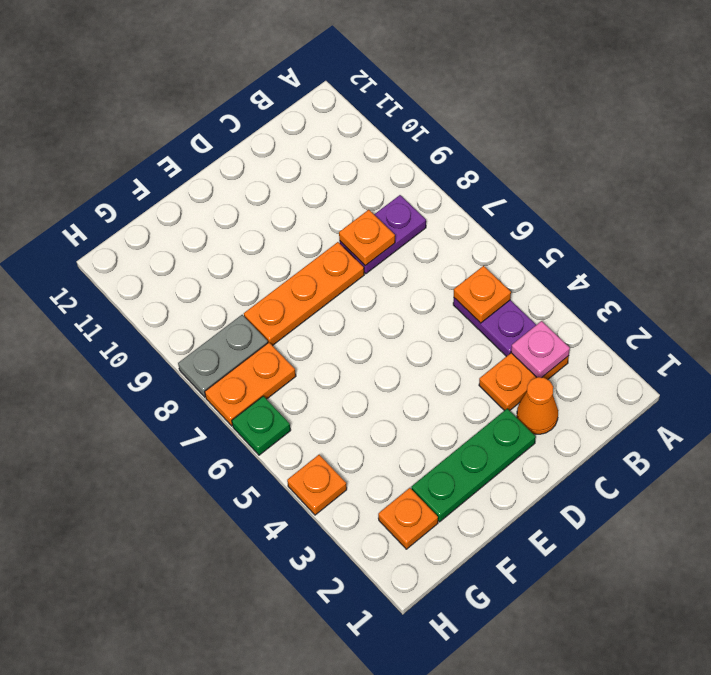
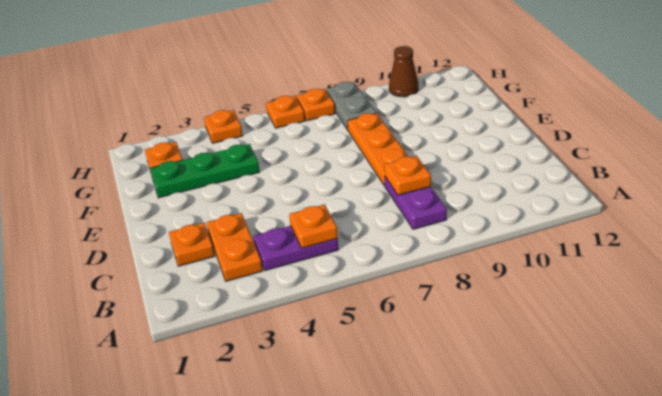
pink 1x1 plate [511,321,570,378] -> none
orange 1x1 cone [517,377,558,434] -> orange 1x1 plate [169,223,215,266]
green 1x3 plate [412,409,536,522] -> green 1x3 plate turned to [150,144,260,198]
orange 1x2 plate [205,343,296,426] -> orange 1x1 plate [296,89,335,121]
green 1x1 plate [232,396,291,455] -> orange 1x1 plate [266,96,305,128]
none -> brown 1x1 cone [389,46,418,97]

